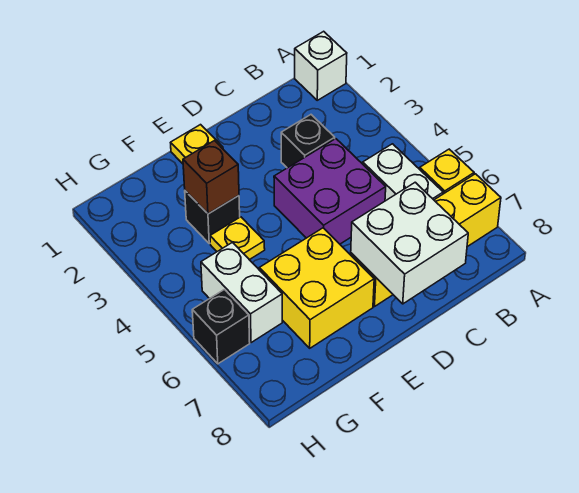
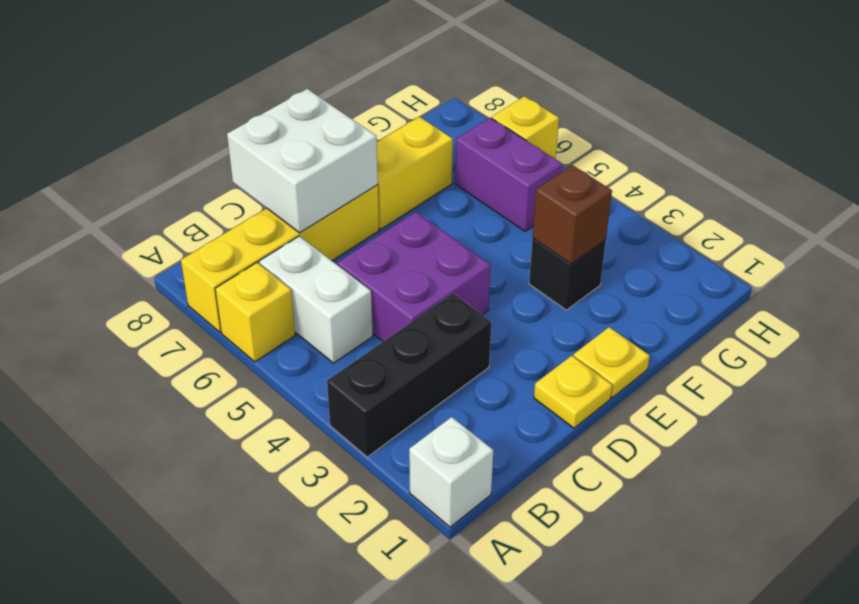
black 1x1 brick [281,115,335,168] -> black 1x3 brick [327,294,491,457]
yellow 2x2 brick [259,228,374,348] -> yellow 1x2 brick [377,117,453,229]
yellow 1x1 plate [210,217,265,260] -> yellow 1x1 plate moved to [534,356,612,428]
white 1x2 brick [201,242,282,343] -> purple 1x2 brick [455,118,562,231]
black 1x1 brick [192,290,250,364] -> yellow 1x1 brick [492,96,559,159]

